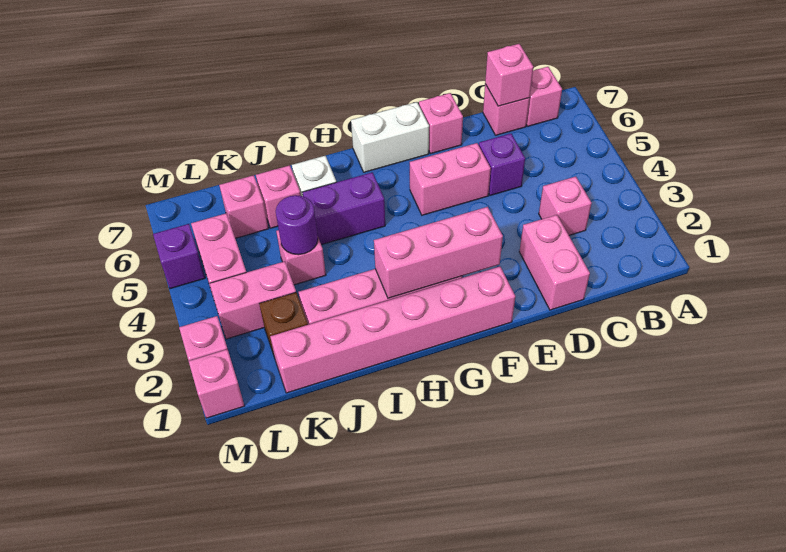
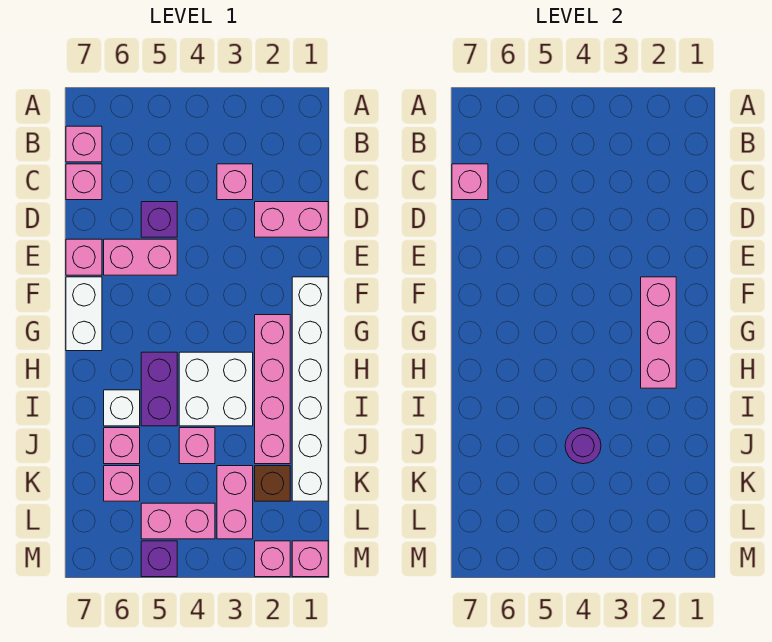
pink 1x2 brick [410,143,491,215] -> pink 1x2 brick turned to [104,239,177,275]
pink 1x6 brick [270,267,515,393] -> white 1x6 brick [292,277,328,501]
none -> white 2x2 brick [179,352,253,426]

